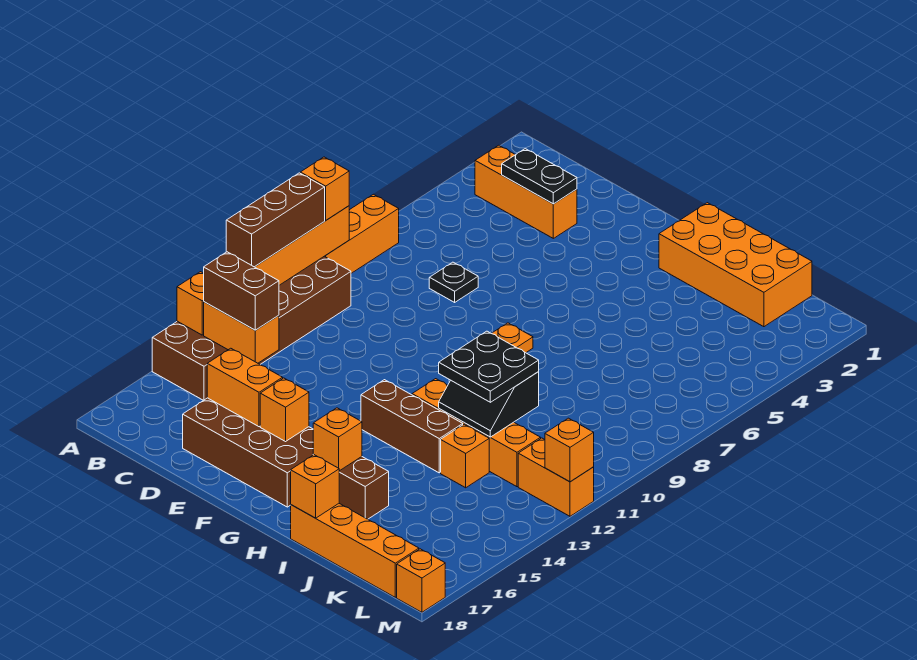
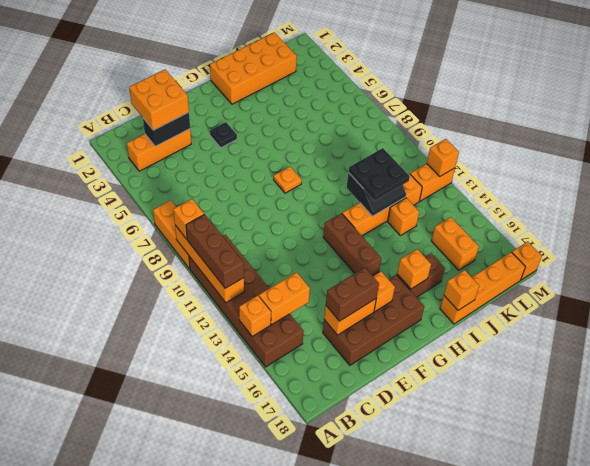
brown 1x2 brick [204,252,279,330] -> brown 1x2 brick moved to [326,268,379,321]
none -> orange 2x2 brick [129,70,189,130]
black 1x2 plate [502,149,577,204] -> black 1x2 brick [143,112,190,146]
black 1x1 plate [429,262,478,302] -> black 1x1 plate moved to [210,122,237,148]
brown 1x3 brick [361,380,463,473] -> brown 1x3 brick turned to [323,213,381,276]
none -> orange 1x2 brick [432,217,479,270]

